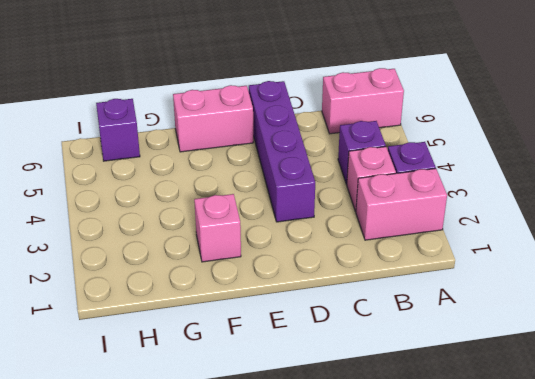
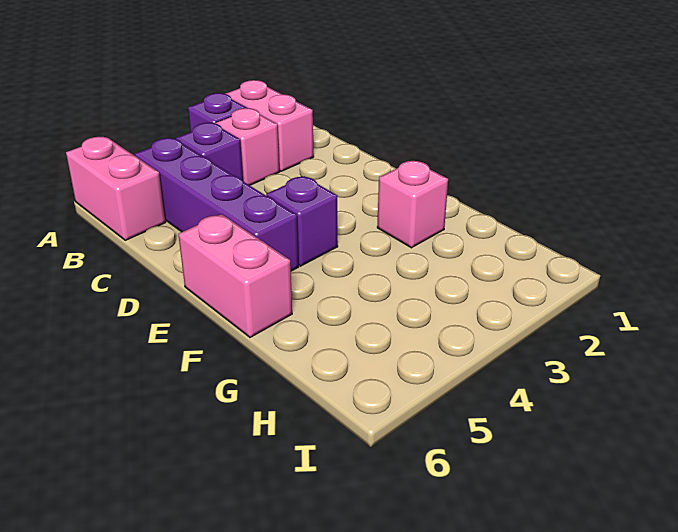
purple 1x4 brick [249,81,315,222] -> purple 1x4 brick turned to [135,138,299,271]
purple 1x1 brick [96,99,140,161] -> purple 1x1 brick moved to [266,176,338,266]

